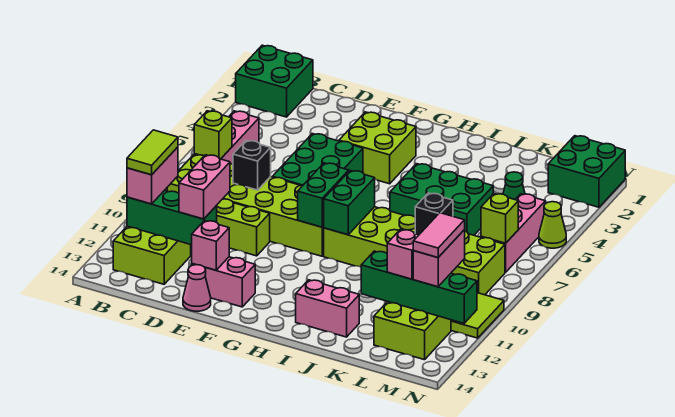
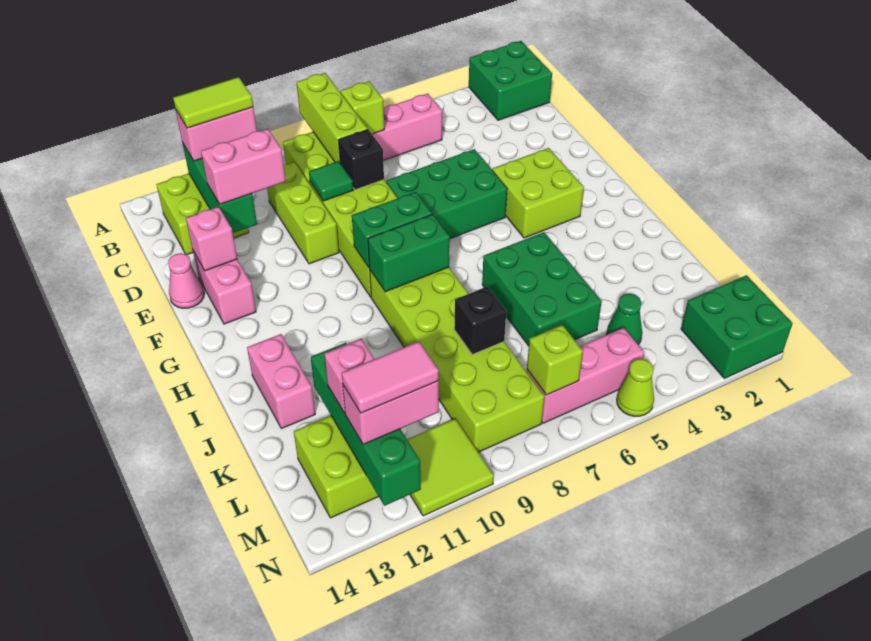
none -> lime 1x3 brick [297,73,368,162]
none -> green 1x1 tile [309,161,353,201]

